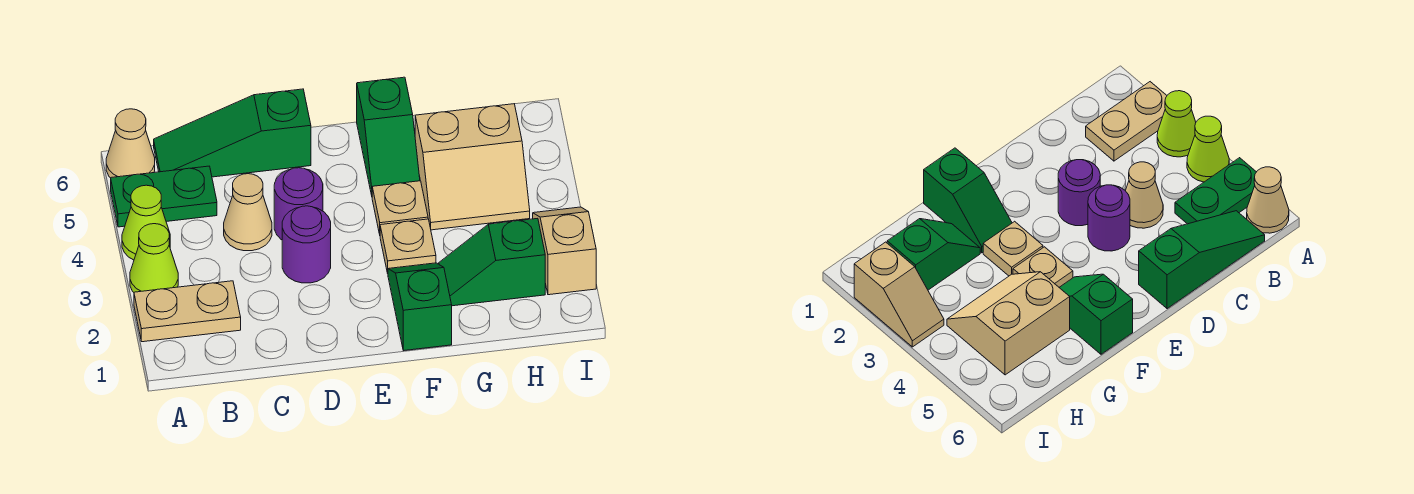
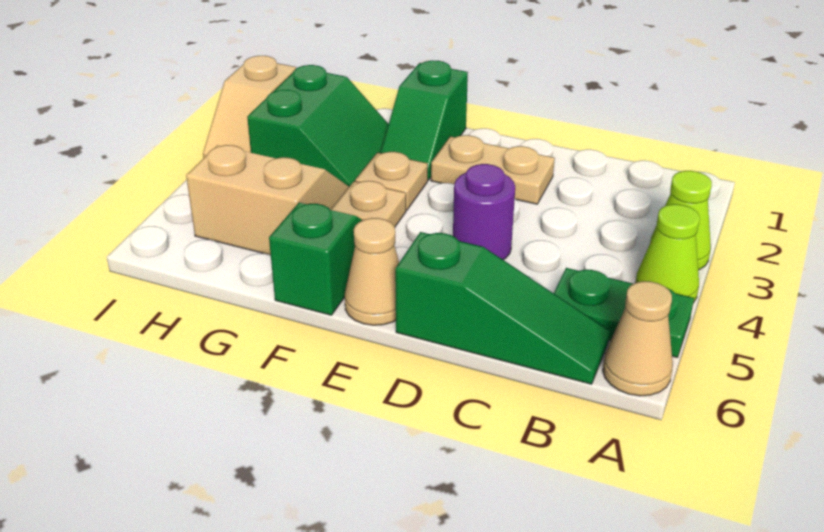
tan 1x2 plate [134,281,241,342] -> tan 1x2 plate moved to [431,135,555,204]
tan 1x1 cone [224,174,272,251] -> tan 1x1 cone moved to [345,218,399,325]
purple 1x1 round brick [282,206,331,283] -> none
green 1x2 slope [439,218,545,306] -> green 2x2 slope [247,65,389,187]

